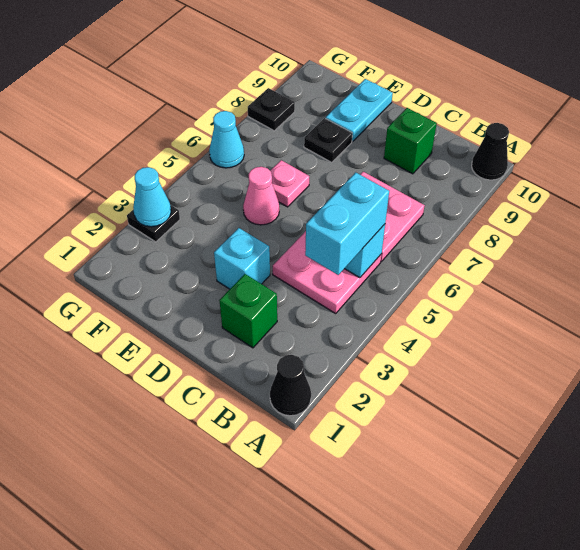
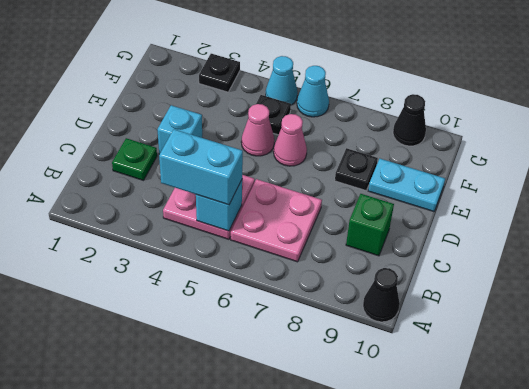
black 1x1 cone [270,355,311,416] -> black 1x1 cone moved to [393,94,426,146]
green 1x1 brick [219,274,277,348] -> green 1x1 plate [112,138,157,180]
pink 1x1 plate [270,160,309,207] -> pink 1x1 cone [274,114,307,166]
cyan 1x1 cone [133,167,171,227] -> cyan 1x1 cone moved to [266,56,297,105]
black 1x1 plate [248,88,295,131] -> black 1x1 plate moved to [256,95,291,135]

